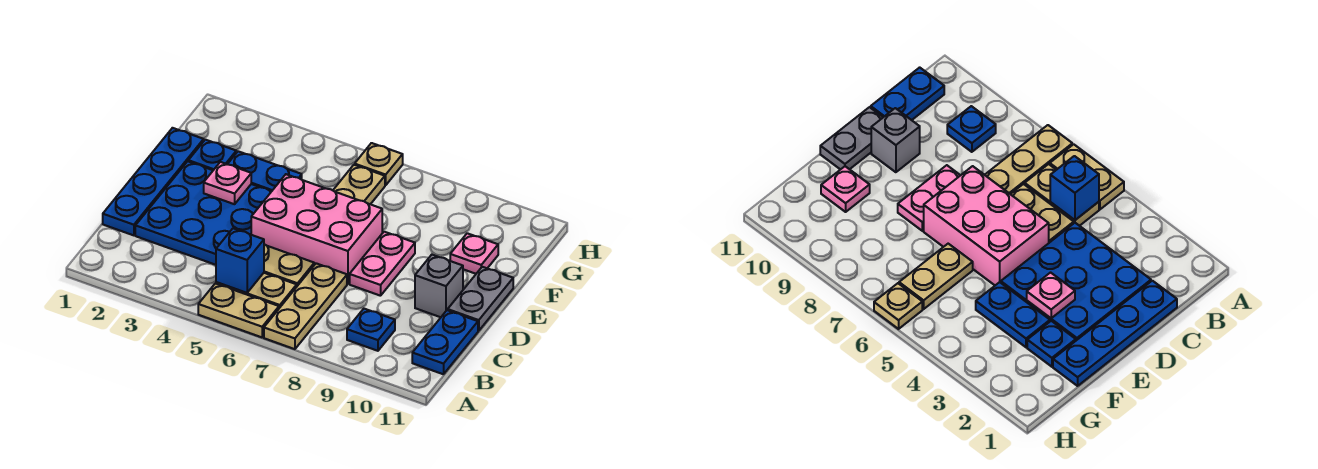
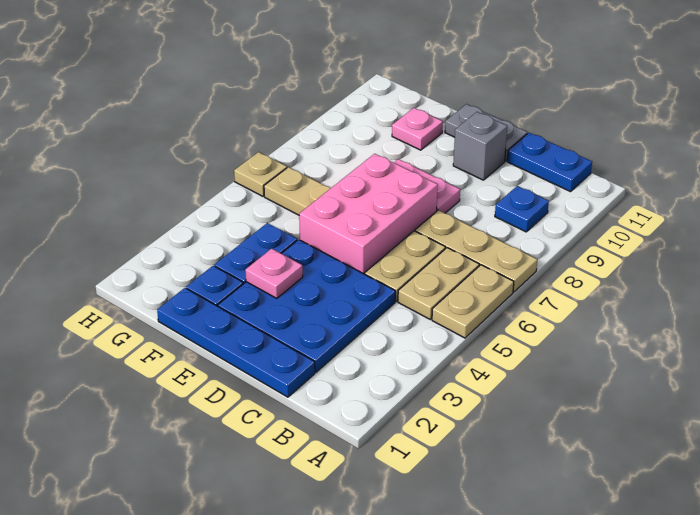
blue 1x1 brick [216,228,264,293] -> none

